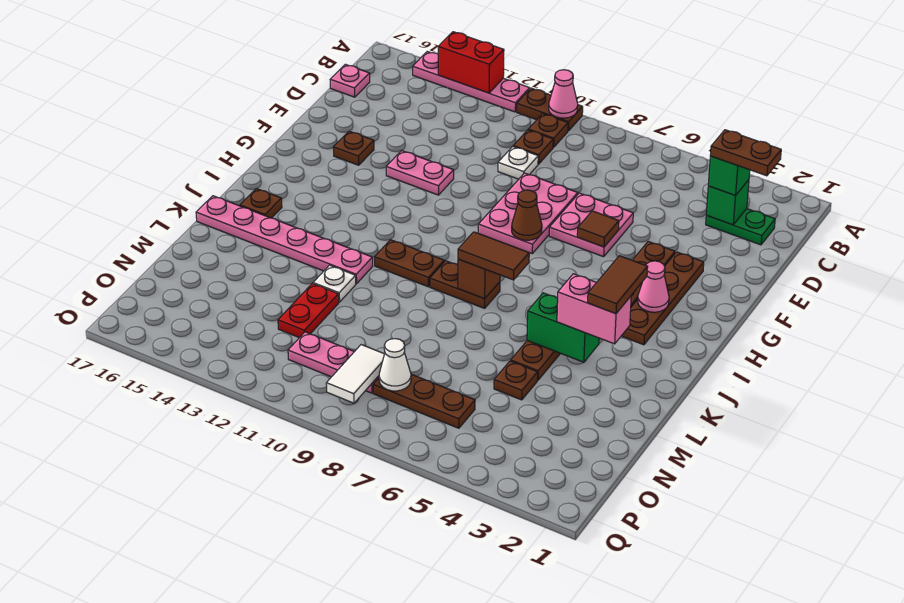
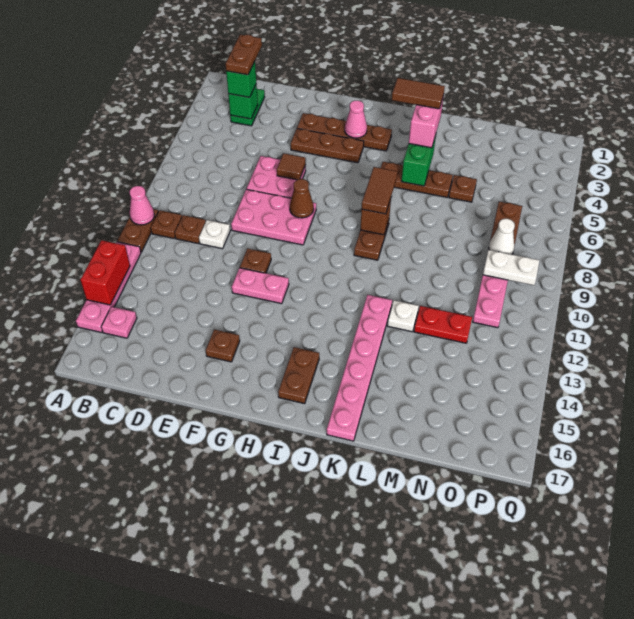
pink 1x1 plate [330,64,370,97] -> pink 1x1 plate moved to [101,307,137,338]
pink 1x2 plate [386,150,454,195] -> pink 1x2 plate turned to [232,268,289,304]
brown 1x2 plate [375,240,444,287] -> brown 1x2 plate moved to [278,347,319,404]
brown 1x1 plate [240,189,282,218] -> brown 1x1 plate moved to [240,249,271,273]
white 1x2 tile [326,345,384,403] -> white 1x2 plate [483,250,539,285]

